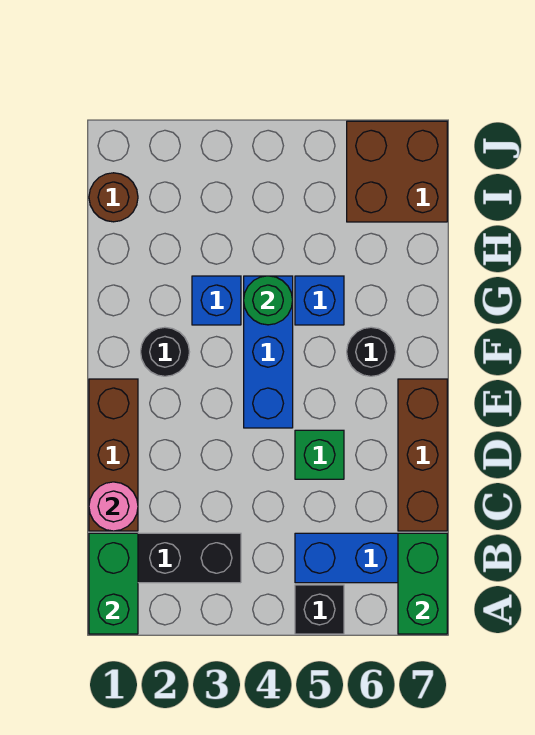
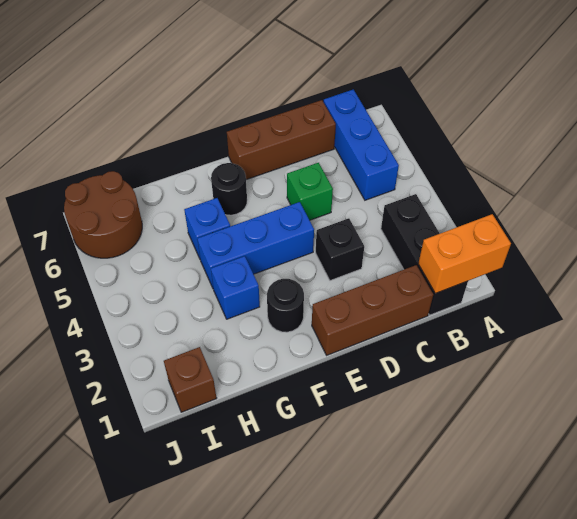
green 1x2 brick [89,533,138,634] -> orange 1x2 brick [418,214,511,293]
black 1x1 brick [295,585,344,634] -> black 1x1 brick moved to [316,218,364,281]
green 1x2 brick [398,533,447,634] -> none
pink 1x1 round brick [89,482,138,531] -> none
green 1x1 round brick [244,276,293,325] -> none
brown 1x1 round brick [89,173,138,222] -> brown 1x1 brick [164,347,217,412]
brown 2x2 brick [347,121,447,222] -> brown 2x2 round brick [64,171,142,258]

